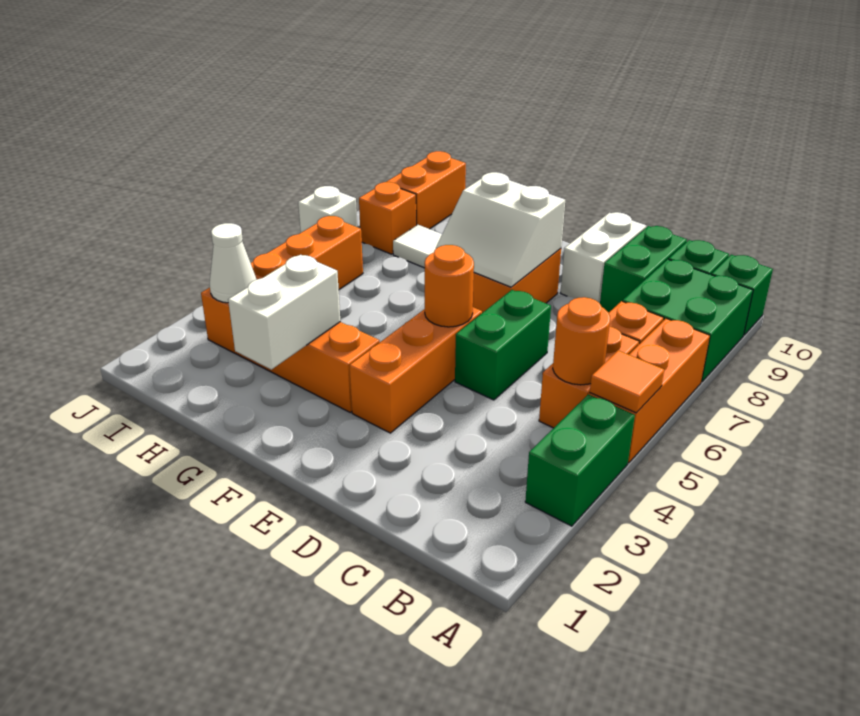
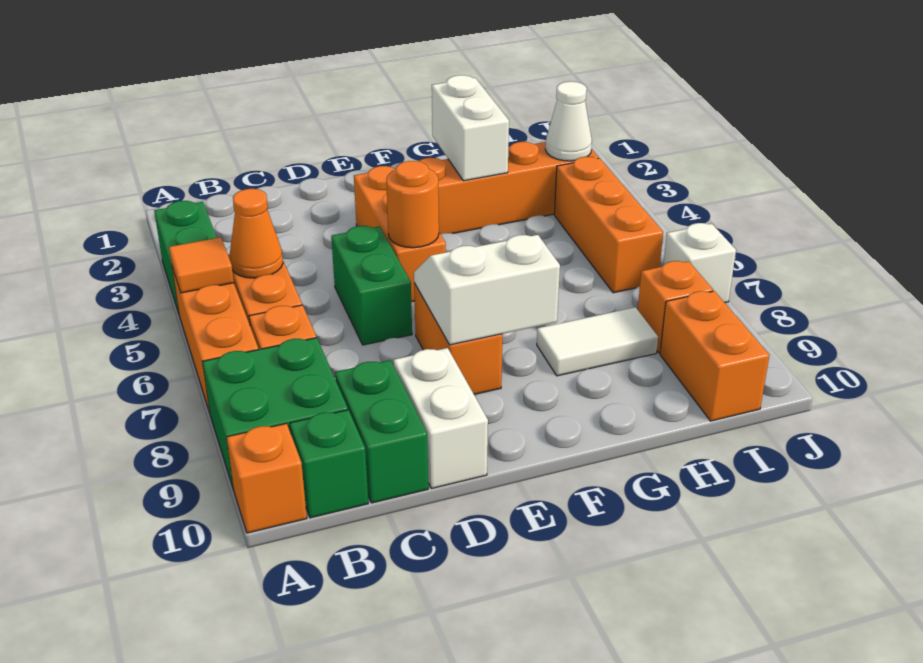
green 1x1 brick [711,255,773,335] -> orange 1x1 brick [227,424,307,533]
orange 1x1 round brick [553,297,610,385] -> orange 1x1 cone [230,189,283,278]

